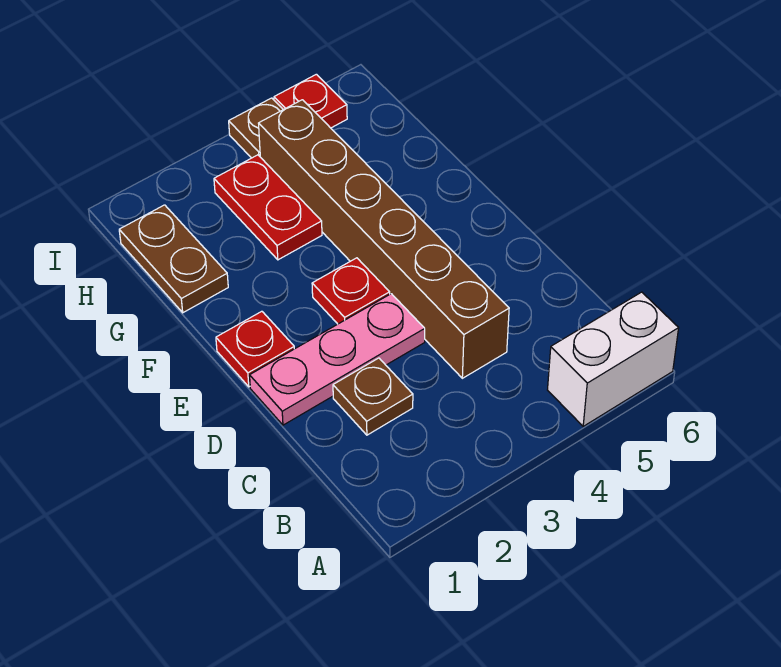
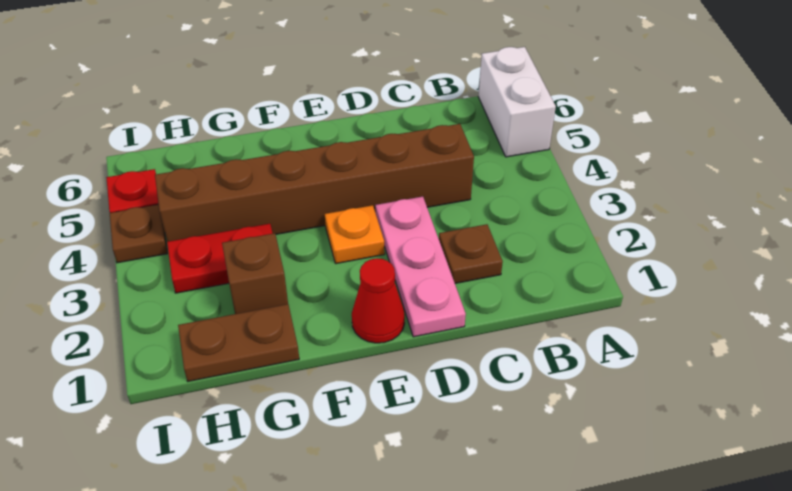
red 1x1 plate [216,311,294,387] -> red 1x1 cone [352,258,405,343]
red 1x1 plate [312,258,390,324] -> orange 1x1 plate [325,205,385,264]
none -> brown 1x1 brick [222,233,288,314]

